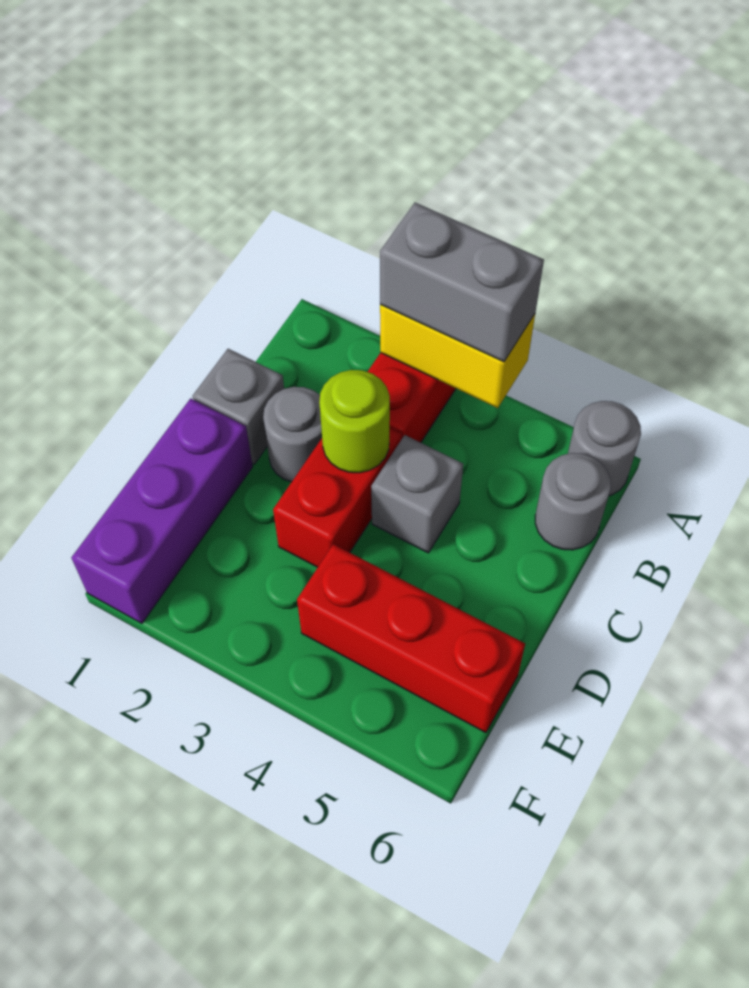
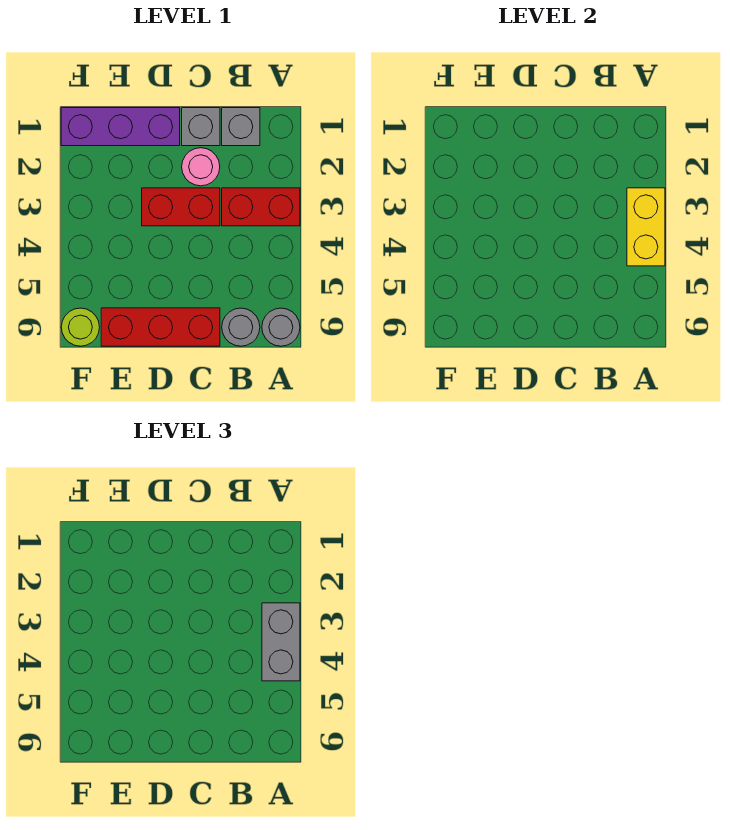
grey 1x1 round brick [263,387,322,482] -> pink 1x1 round brick [182,148,220,186]
lime 1x1 round brick [319,370,390,473] -> lime 1x1 round brick moved to [61,308,100,346]
grey 1x1 brick [371,435,463,553] -> grey 1x1 brick moved to [222,108,260,146]
red 1x3 brick [297,544,525,733] -> red 1x3 brick turned to [101,308,220,346]

